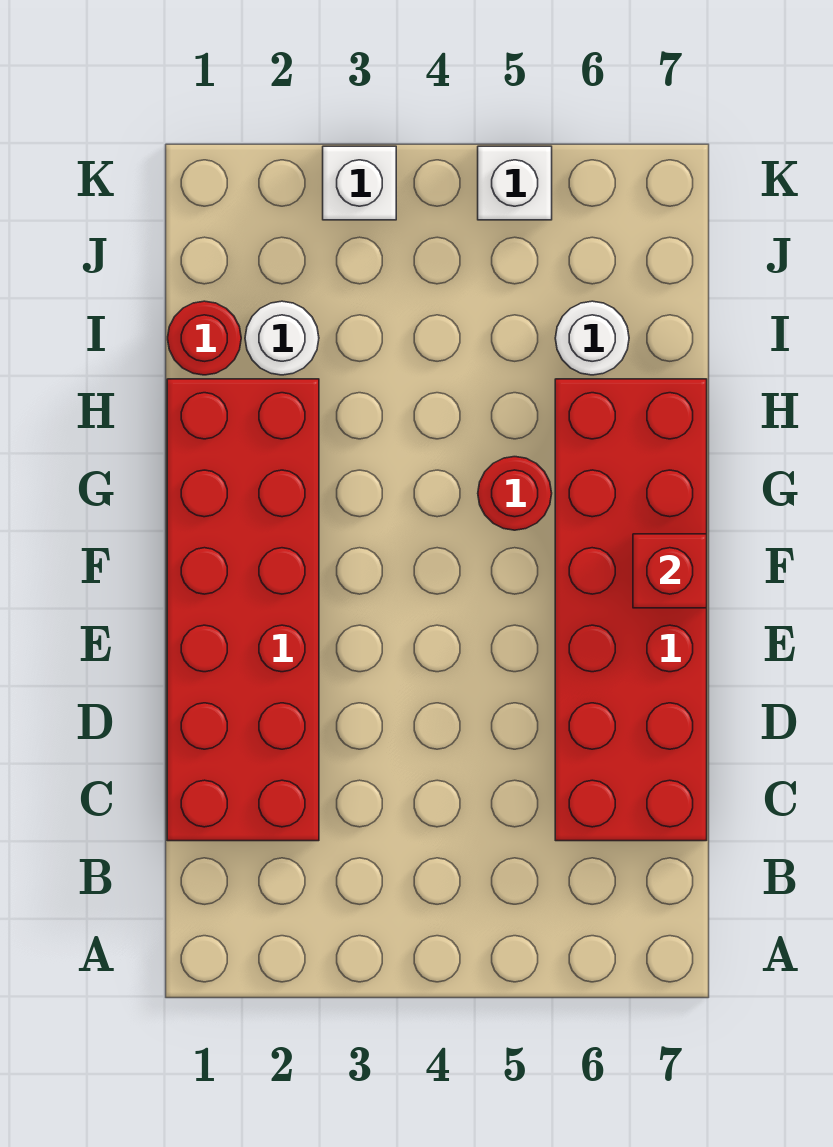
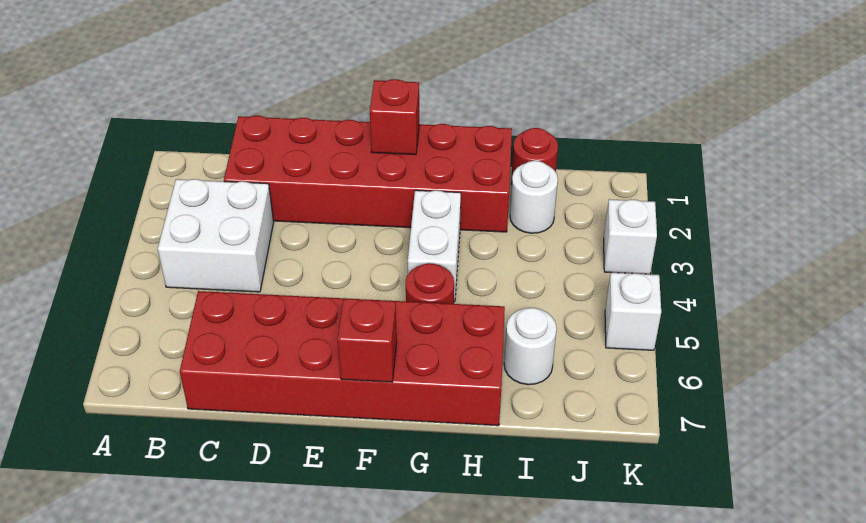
none -> white 2x2 brick [158,179,274,292]
none -> red 1x1 brick [370,79,419,155]
none -> white 1x2 brick [408,190,461,302]

